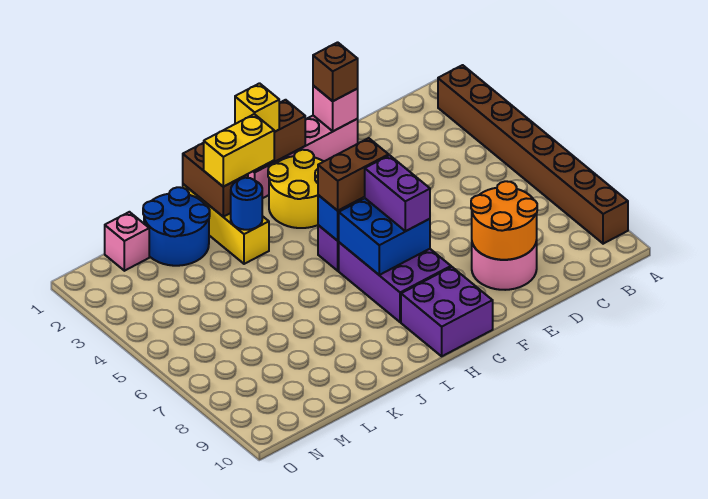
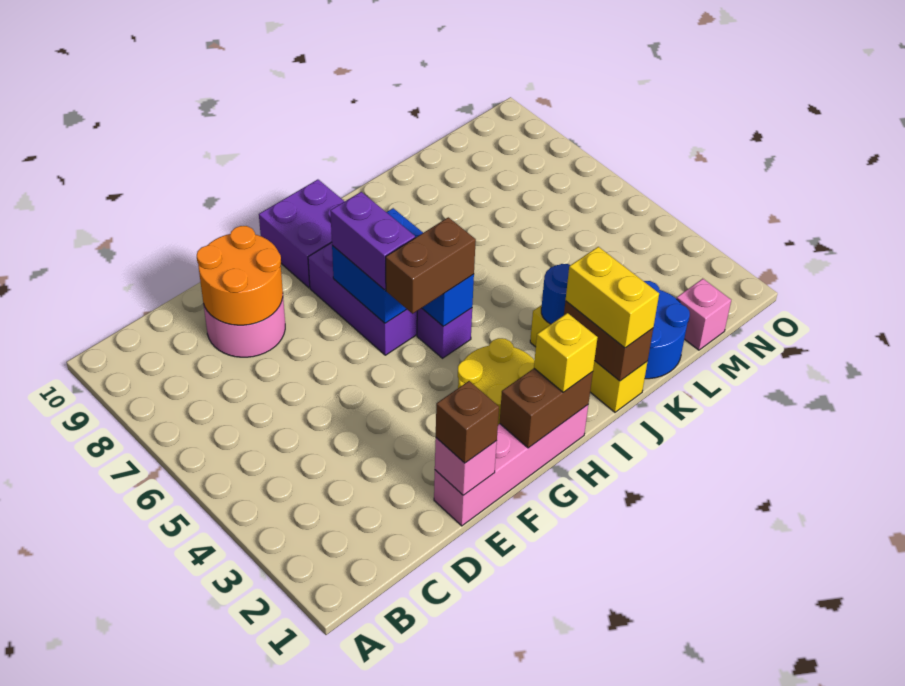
brown 1x8 brick [438,65,628,244] -> none
yellow 1x2 brick [204,114,274,187] -> yellow 1x2 brick turned to [566,247,659,348]

